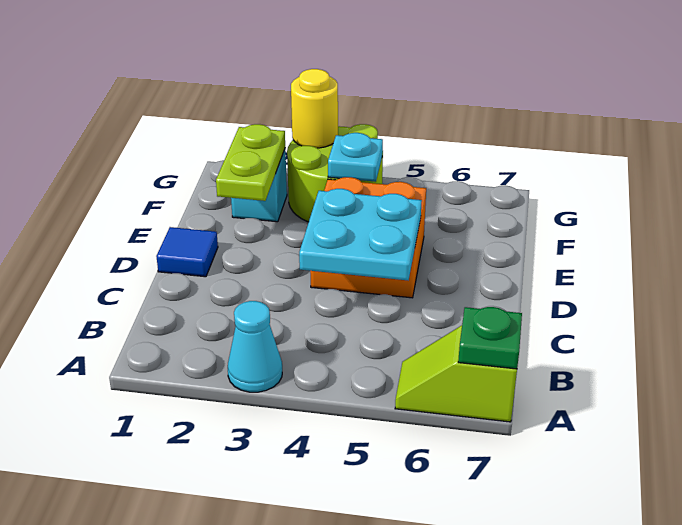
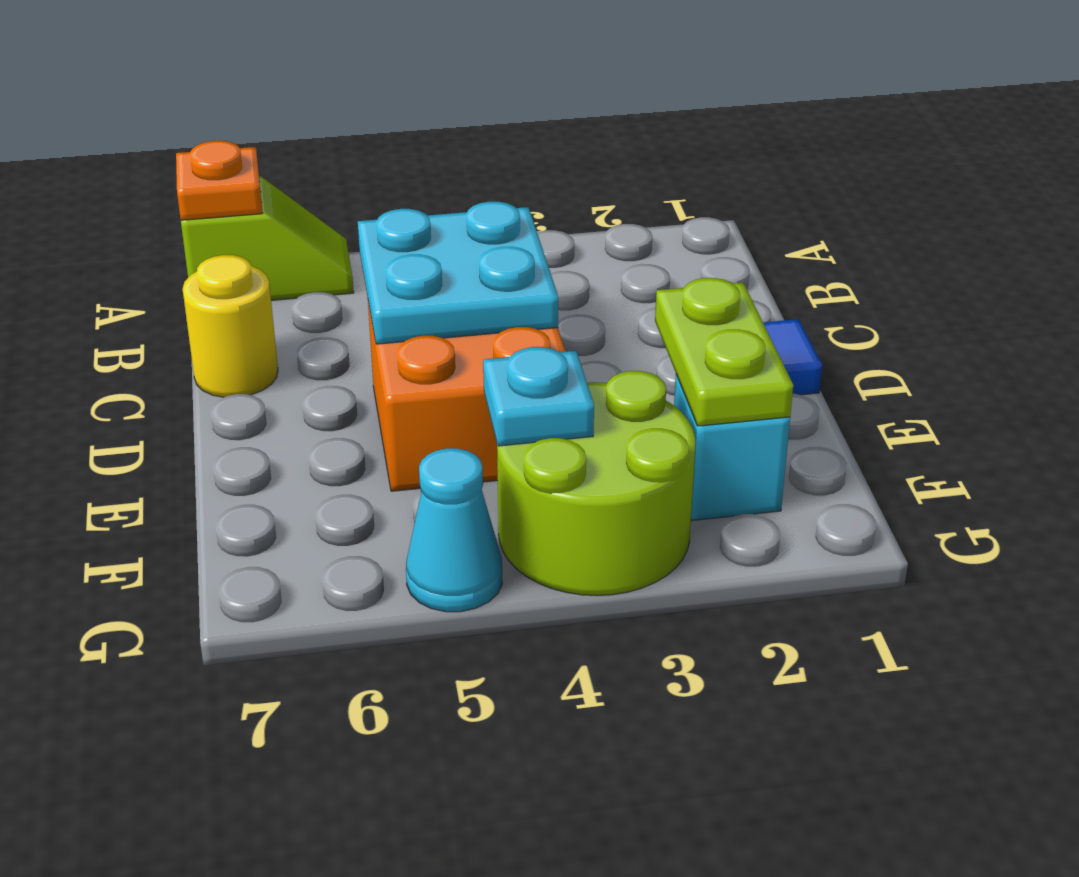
cyan 1x1 cone [228,301,282,392] -> cyan 1x1 cone moved to [406,448,502,612]
green 1x1 plate [458,307,522,369] -> orange 1x1 plate [176,141,262,220]
yellow 1x1 round brick [291,69,338,148] -> yellow 1x1 round brick moved to [183,255,278,397]

